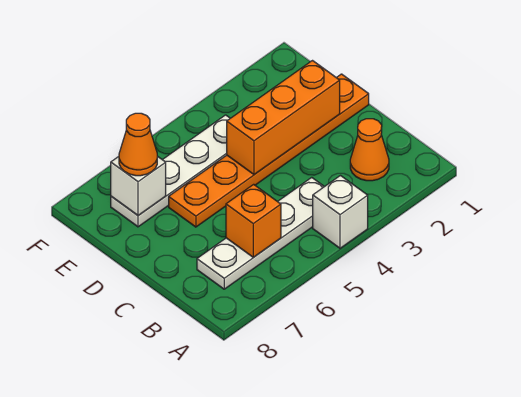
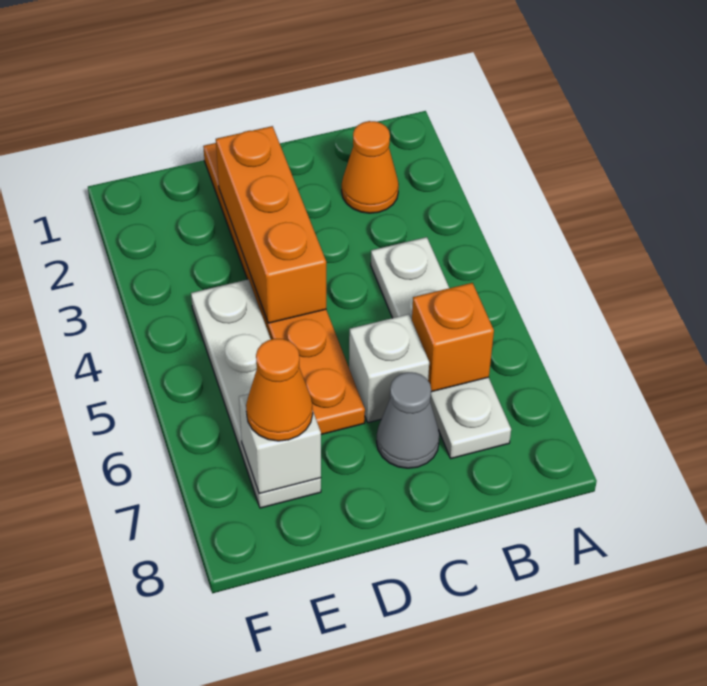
white 1x1 brick [313,176,368,248] -> white 1x1 brick moved to [349,314,429,423]
none -> grey 1x1 cone [377,372,440,468]

